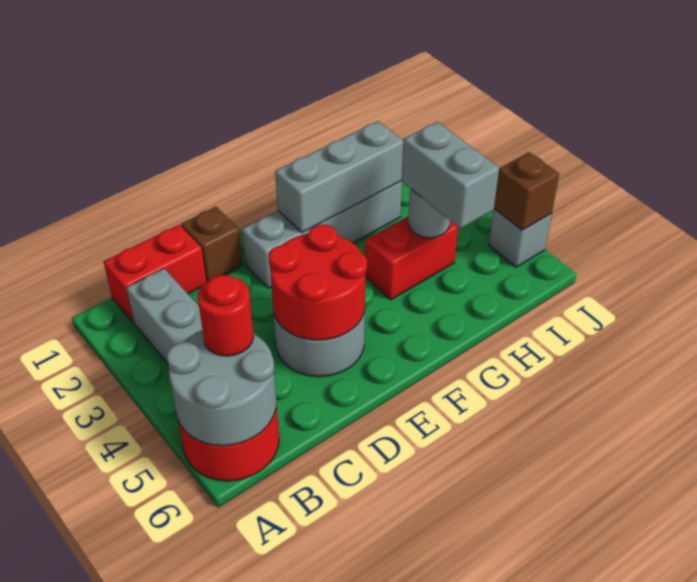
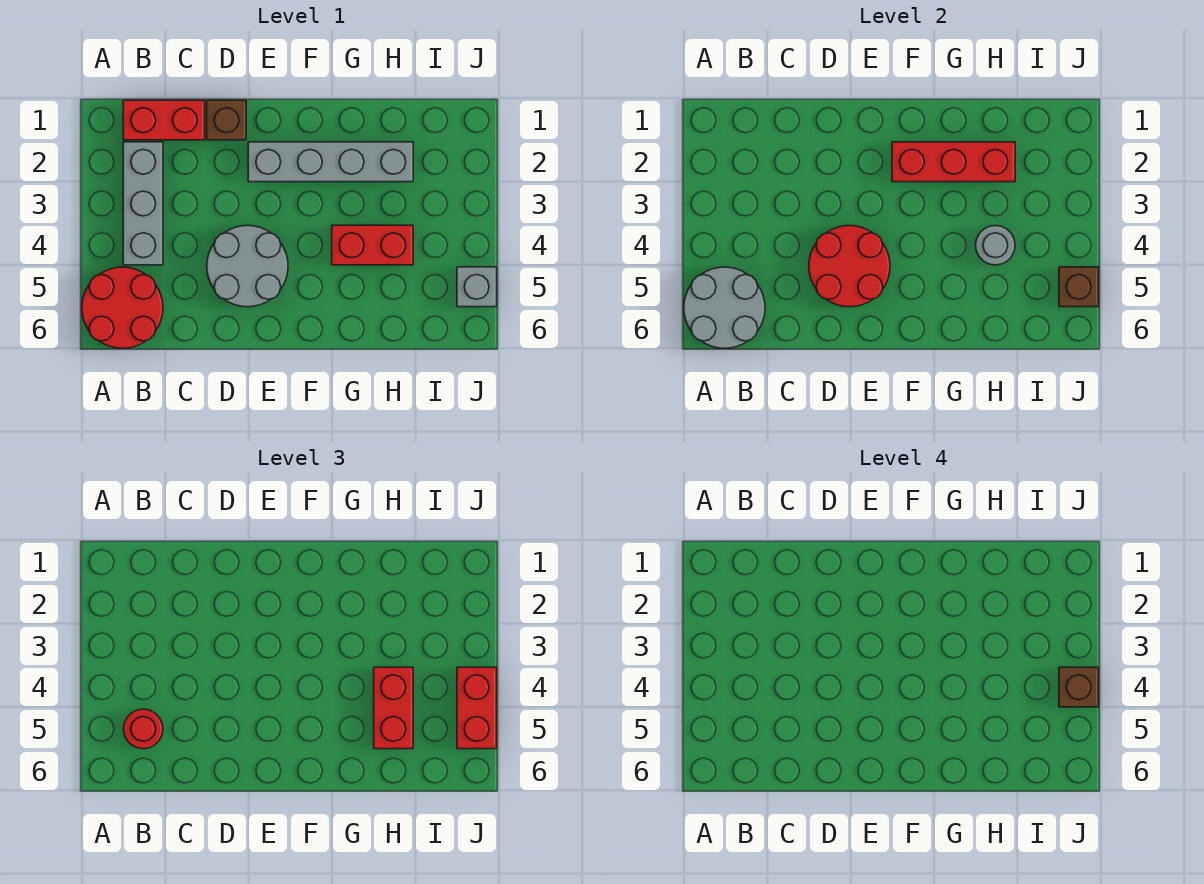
grey 1x3 brick [275,121,403,232] -> red 1x3 brick [892,142,1015,182]
grey 1x2 brick [401,122,499,229] -> red 1x2 brick [374,667,413,749]
none -> red 1x2 brick [457,667,497,749]
none -> brown 1x1 brick [1059,667,1099,707]

